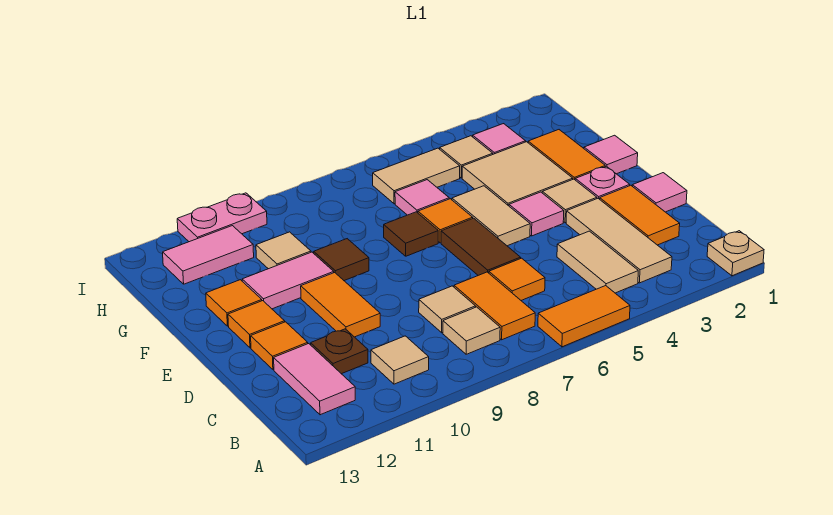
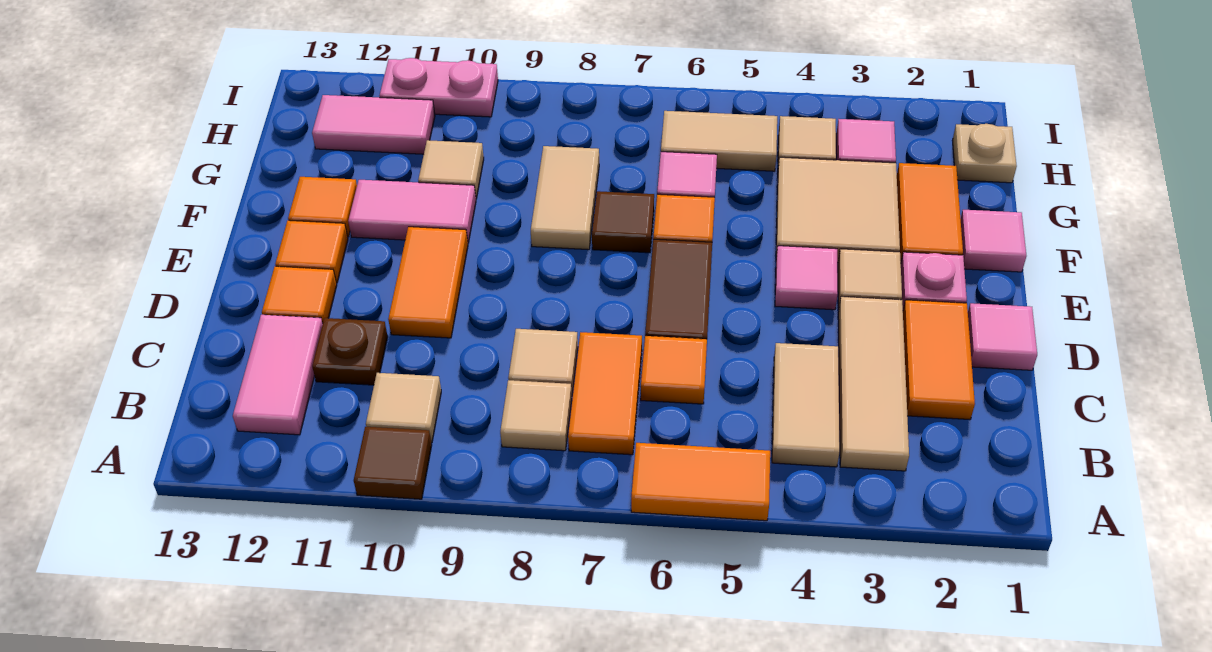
tan 1x1 plate [707,231,764,276] -> tan 1x1 plate moved to [952,124,1017,183]
tan 1x2 tile [452,186,530,246] -> tan 1x2 tile moved to [531,146,599,250]
brown 1x1 tile [314,239,369,281] -> brown 1x1 tile moved to [354,427,432,499]

